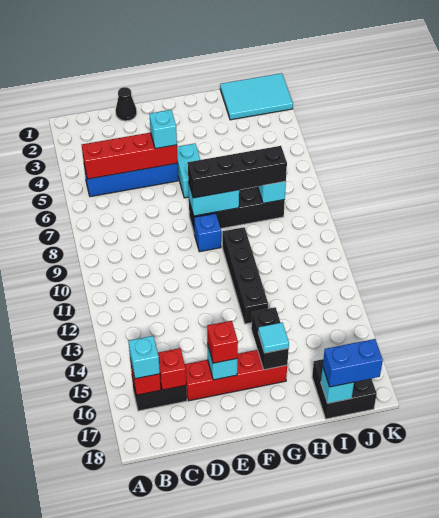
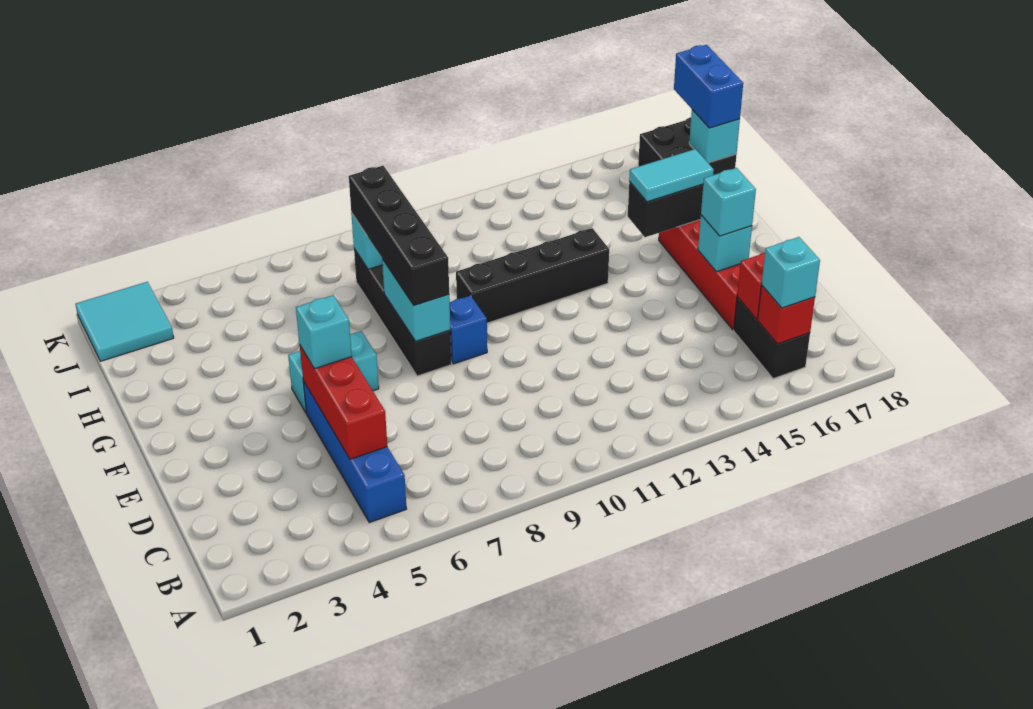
red 1x4 brick [82,133,178,179] -> red 1x3 brick [300,346,387,459]
black 1x1 cone [116,87,137,121] -> none
red 1x1 brick [207,321,238,363] -> cyan 1x1 brick [701,168,756,236]
cyan 1x1 tile [258,322,289,353] -> cyan 1x2 tile [629,149,714,202]
cyan 2x3 tile [220,73,293,120] -> cyan 2x2 tile [76,282,174,361]

